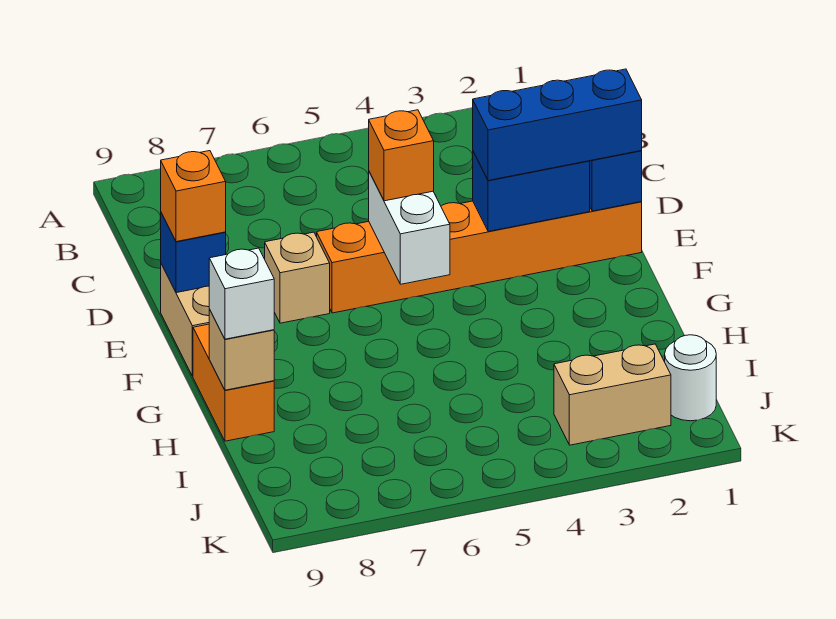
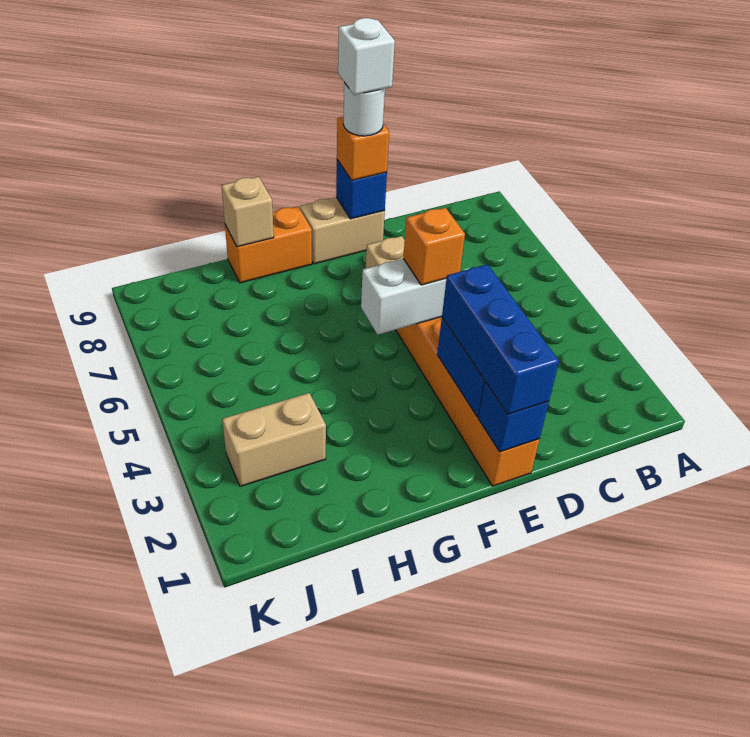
white 1x1 brick [209,248,274,339] -> white 1x1 brick moved to [338,18,395,95]
white 1x1 round brick [665,335,716,421] -> white 1x1 round brick moved to [343,83,385,136]
tan 1x2 brick [554,344,671,445] -> tan 1x2 brick turned to [222,393,326,486]

